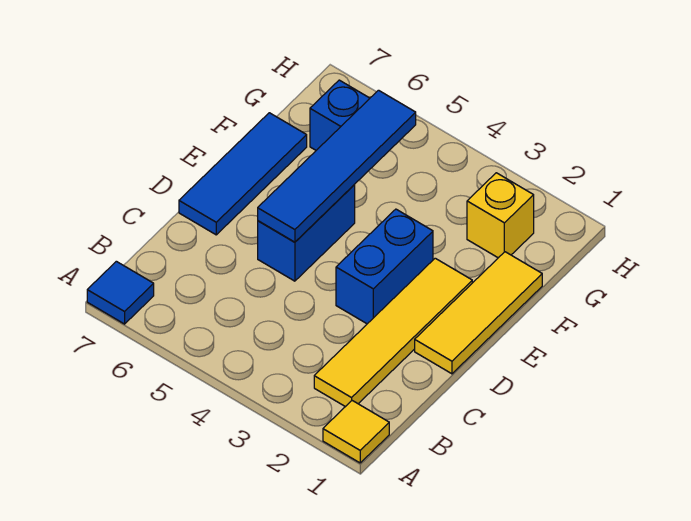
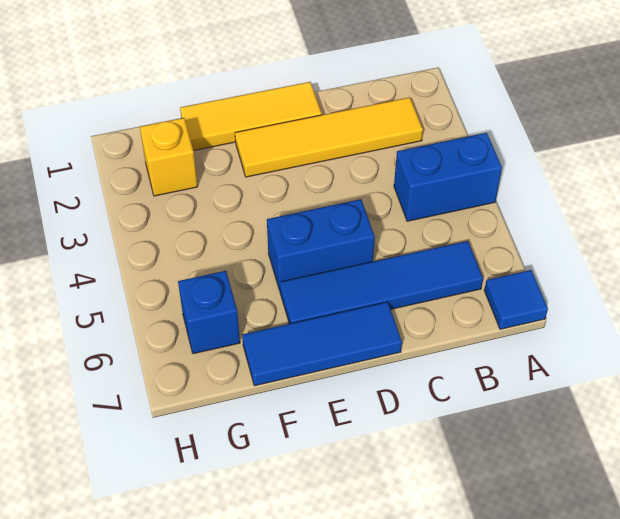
yellow 1x1 tile [323,401,389,463] -> none
blue 1x2 brick [336,209,433,324] -> blue 1x2 brick moved to [394,133,502,221]
blue 1x4 tile [258,90,416,242] -> blue 1x4 tile moved to [280,241,483,324]

